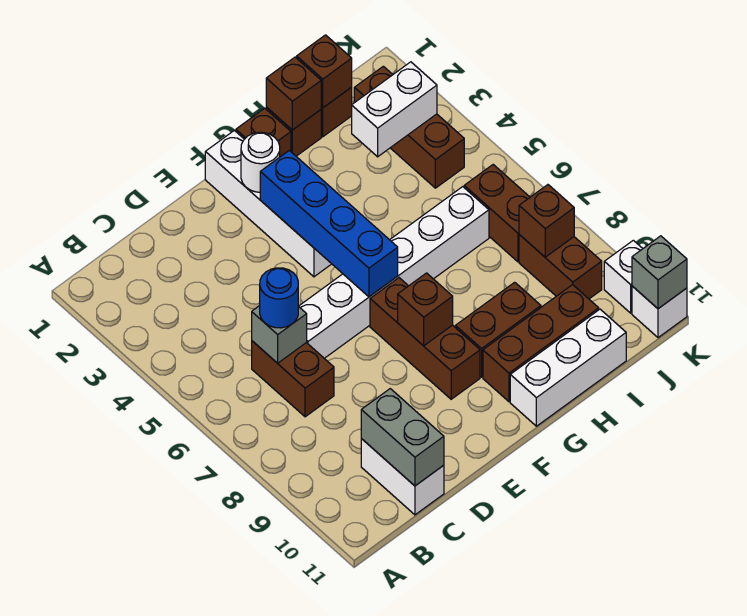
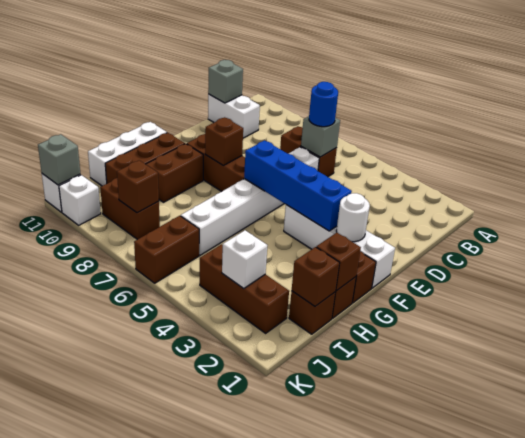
grey 1x2 brick [361,389,444,486] -> grey 1x1 brick [208,60,243,103]
white 1x2 brick [352,62,437,157] -> white 1x1 brick [222,230,267,289]
brown 1x2 brick [464,165,530,262] -> brown 1x2 brick turned to [134,216,199,283]

